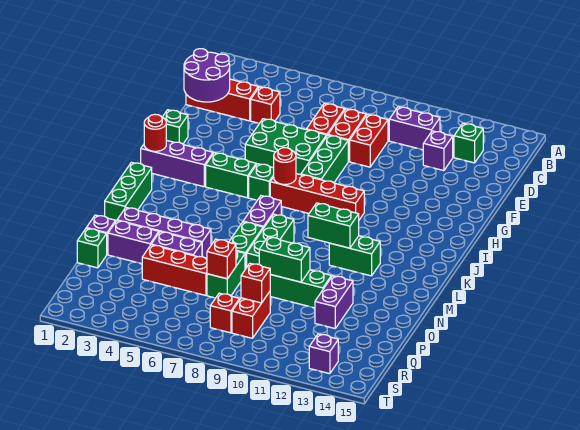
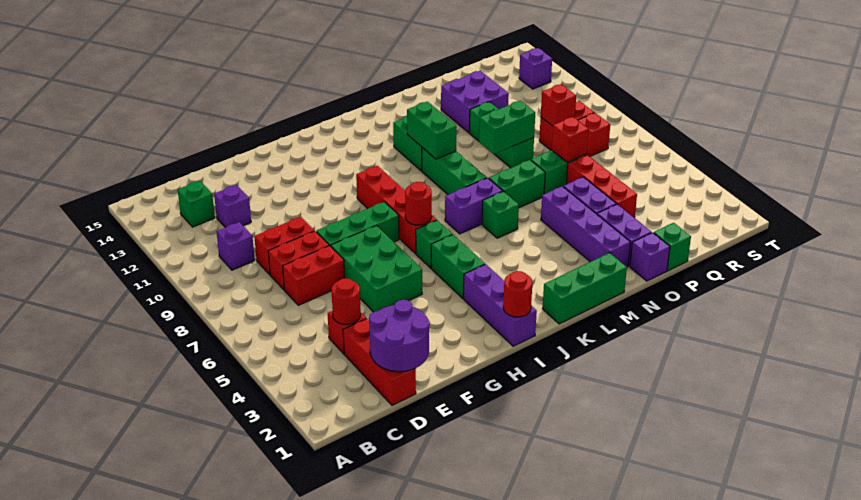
purple 1x2 brick [389,107,440,150] -> purple 1x1 brick [217,222,255,270]
none -> red 1x1 round brick [331,278,361,324]
green 1x1 brick [163,110,188,144] -> green 1x1 brick moved to [482,191,519,238]
green 1x3 brick [247,214,294,266] -> green 1x3 brick turned to [422,148,487,195]
green 1x2 brick [259,237,310,282] -> green 1x2 brick turned to [479,101,535,154]
purple 1x2 brick [315,276,353,328] -> purple 2x2 brick [441,71,509,133]

